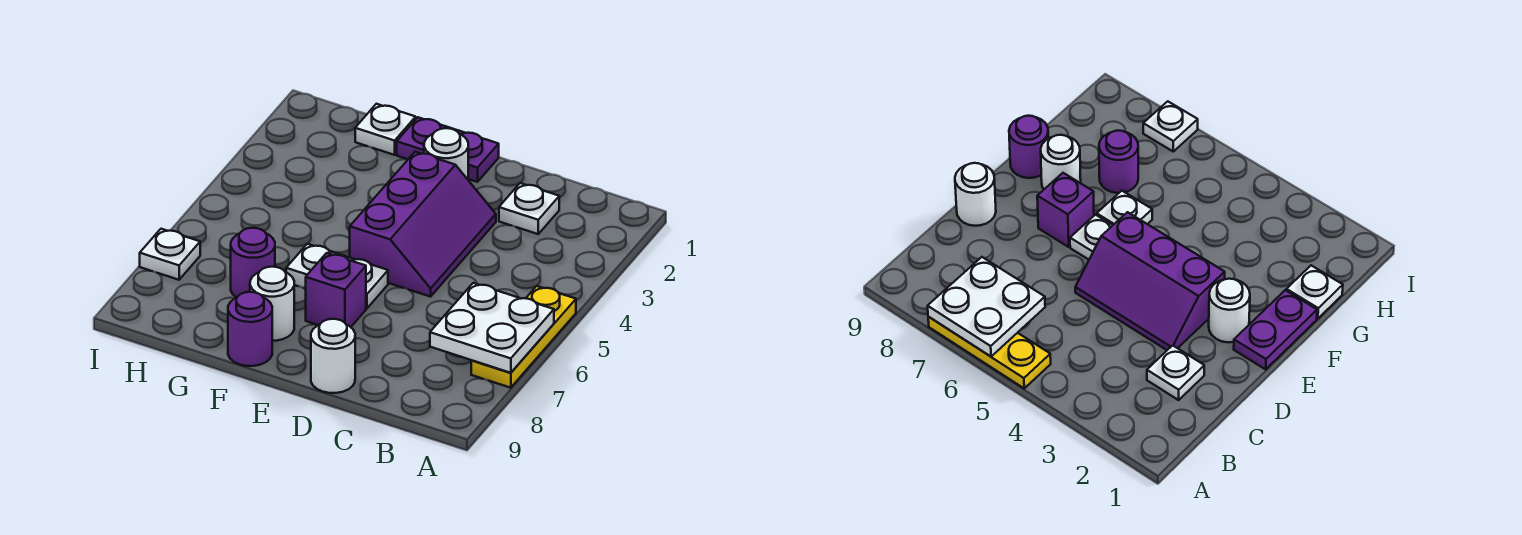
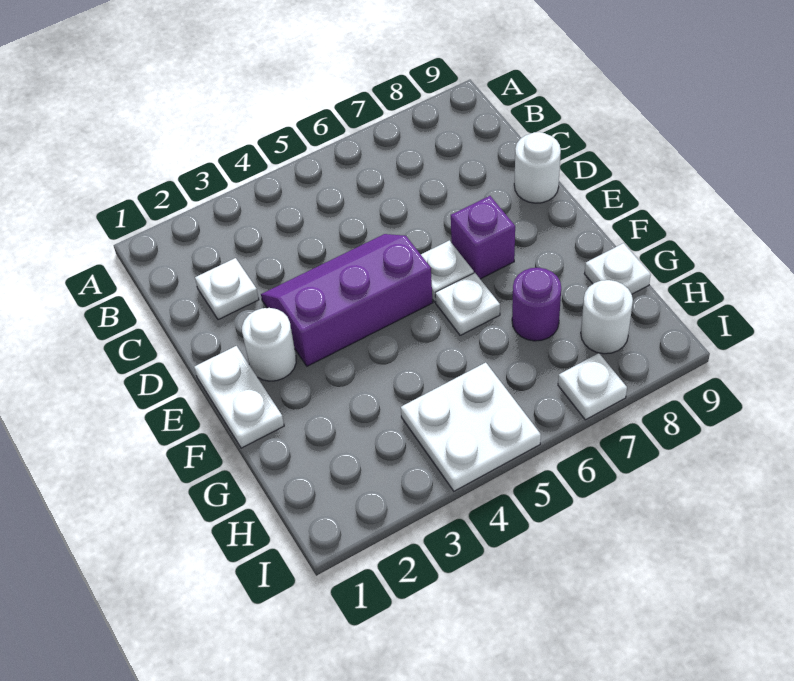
yellow 1x3 plate [471,286,576,388] -> none
white 2x2 plate [430,283,554,373] -> white 2x2 plate moved to [401,363,541,491]
purple 1x2 plate [397,117,499,182] -> white 1x2 plate [194,346,284,448]
white 1x1 round brick [250,267,294,341] -> white 1x1 round brick moved to [581,280,633,354]
purple 1x1 round brick [228,292,272,366] -> none
white 1x1 plate [355,104,416,155] -> white 1x1 plate moved to [584,243,651,294]

